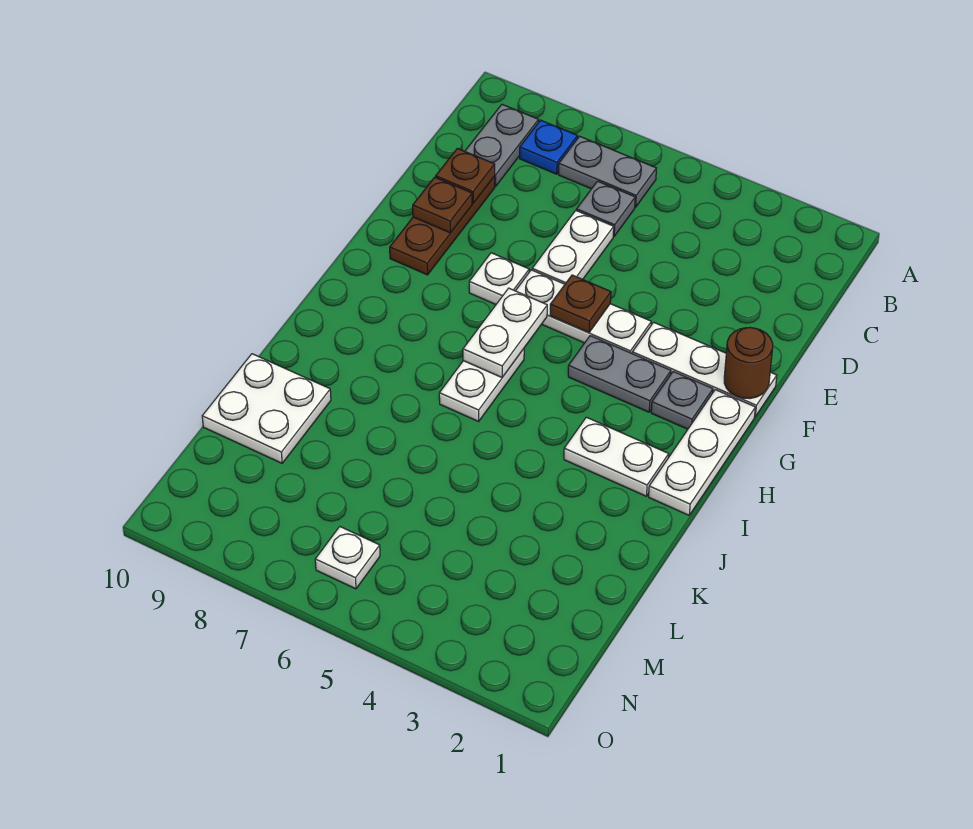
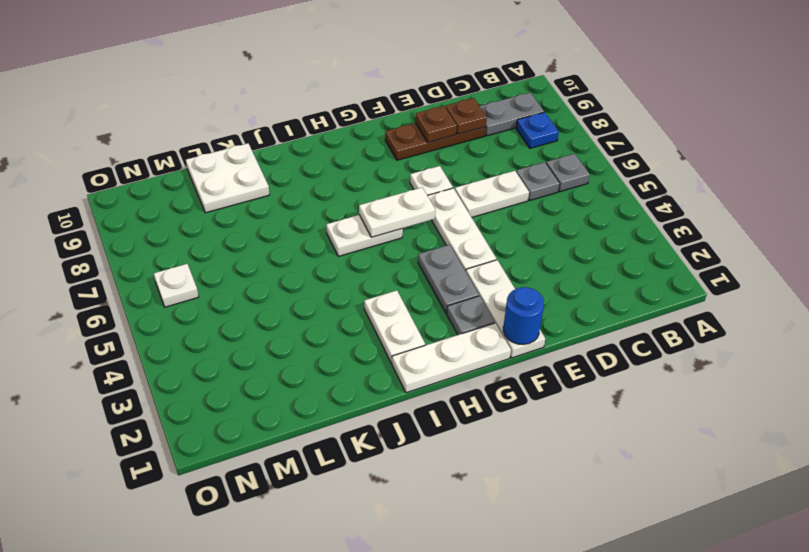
grey 1x2 plate [559,136,656,207] -> grey 1x1 plate [546,154,590,192]
brown 1x1 round brick [724,327,773,399] -> blue 1x1 round brick [503,287,544,344]
brown 1x1 plate [550,275,611,333] -> none

